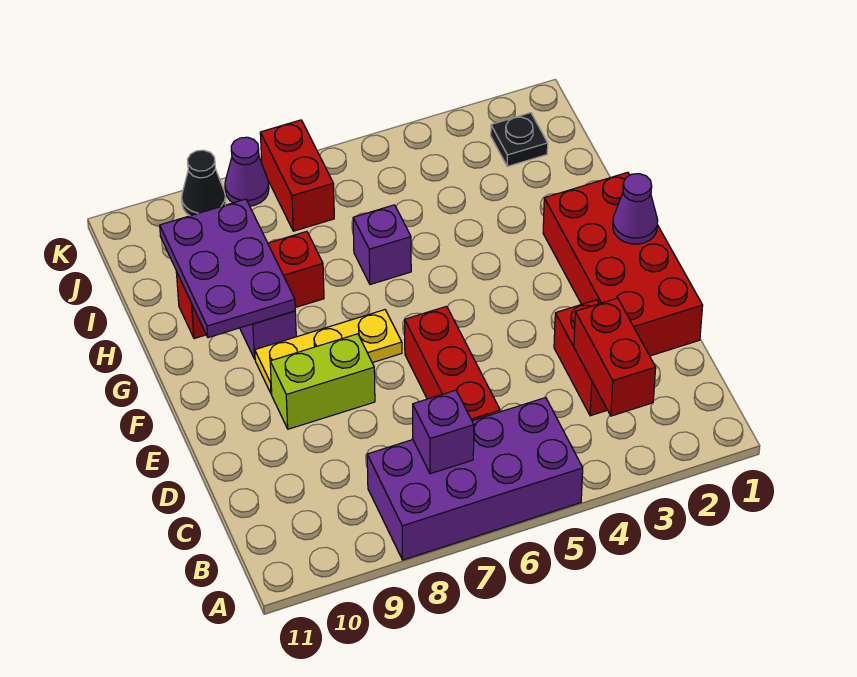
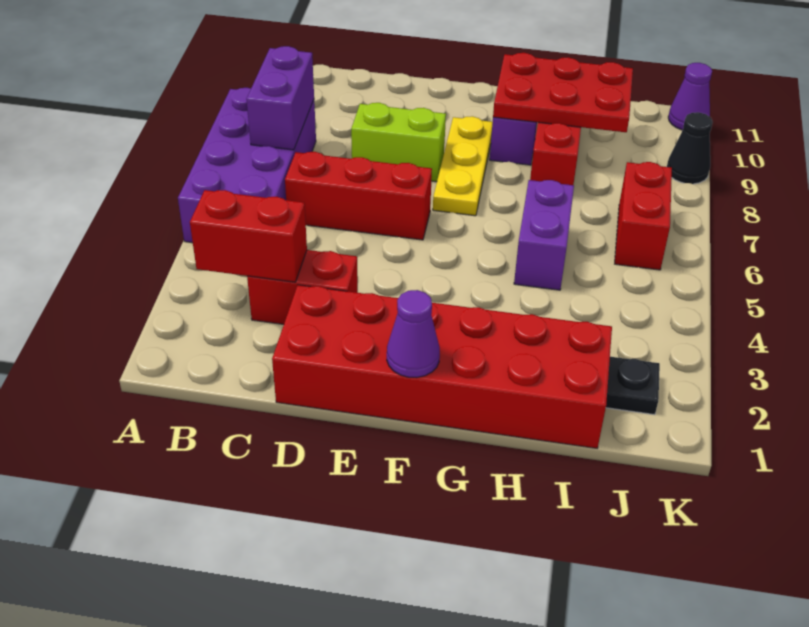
purple 1x1 brick [413,390,474,474] -> purple 1x2 brick [246,46,314,150]
red 2x4 brick [543,172,703,356] -> red 2x6 brick [272,285,612,448]
lime 1x2 brick [270,334,375,429] -> lime 1x2 brick turned to [351,103,446,182]
purple 2x3 plate [160,199,295,338] -> red 2x3 plate [493,53,633,132]
purple 1x1 brick [353,205,411,285] -> purple 1x2 brick [514,180,574,290]
red 1x2 brick [260,120,334,231] -> red 1x2 brick turned to [615,162,672,270]
purple 1x1 cone [225,137,269,206] -> purple 1x1 cone moved to [668,63,712,130]

